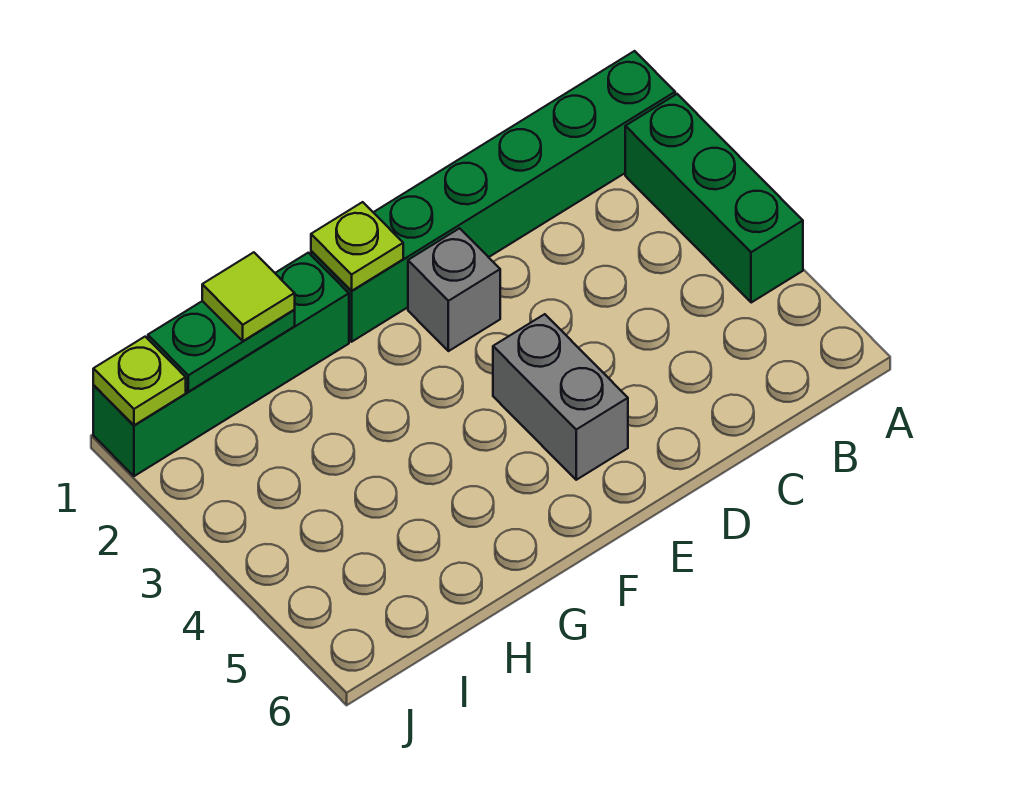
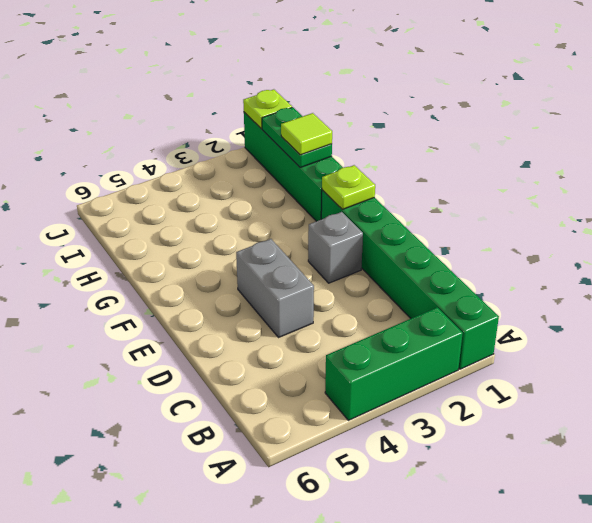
grey 1x2 brick [493,314,628,480] -> grey 1x2 brick turned to [236,239,314,338]

